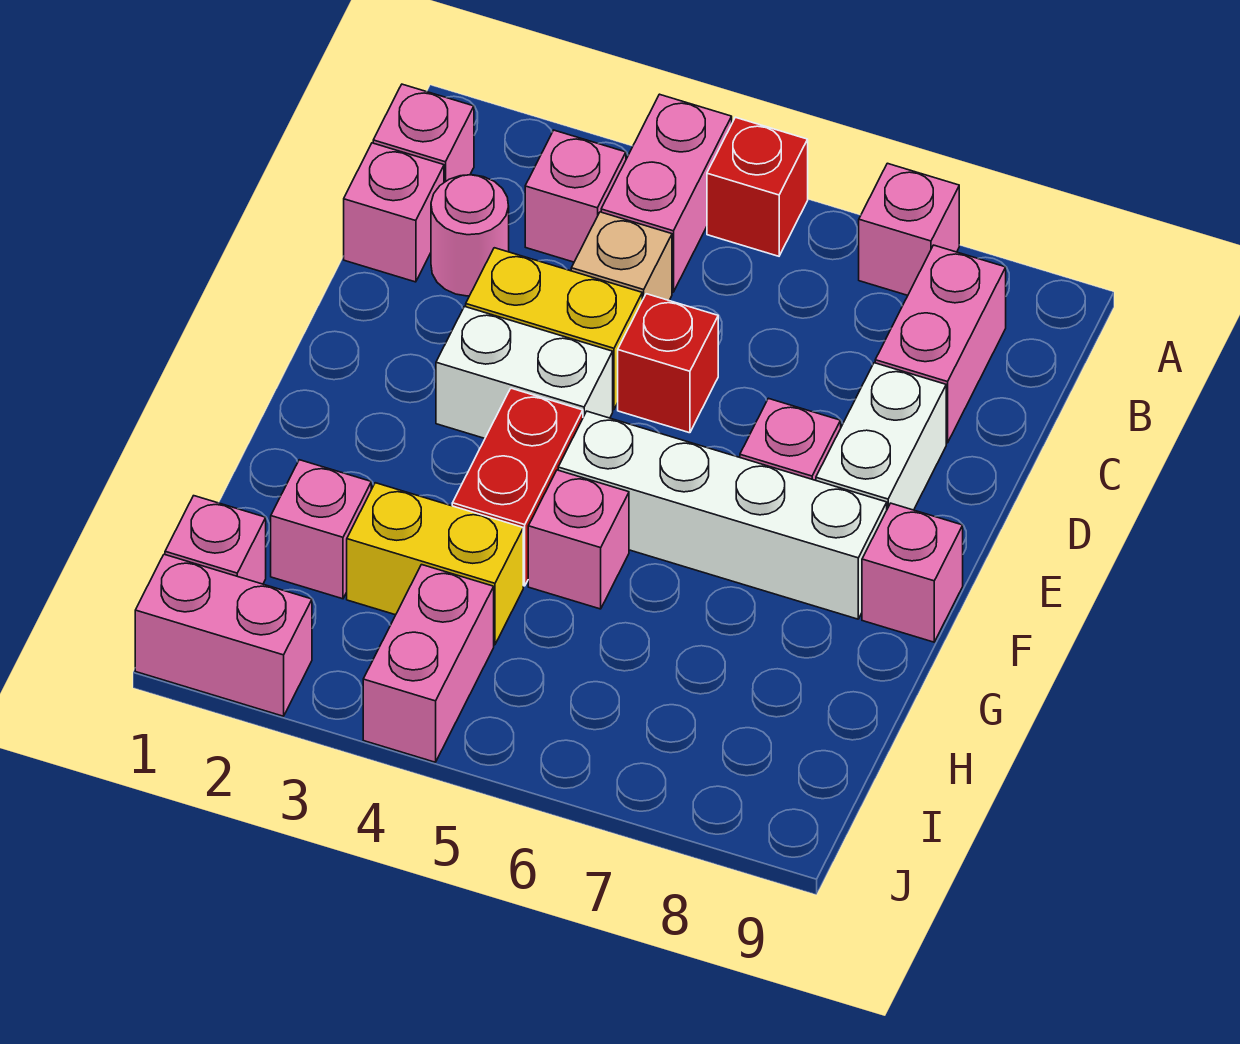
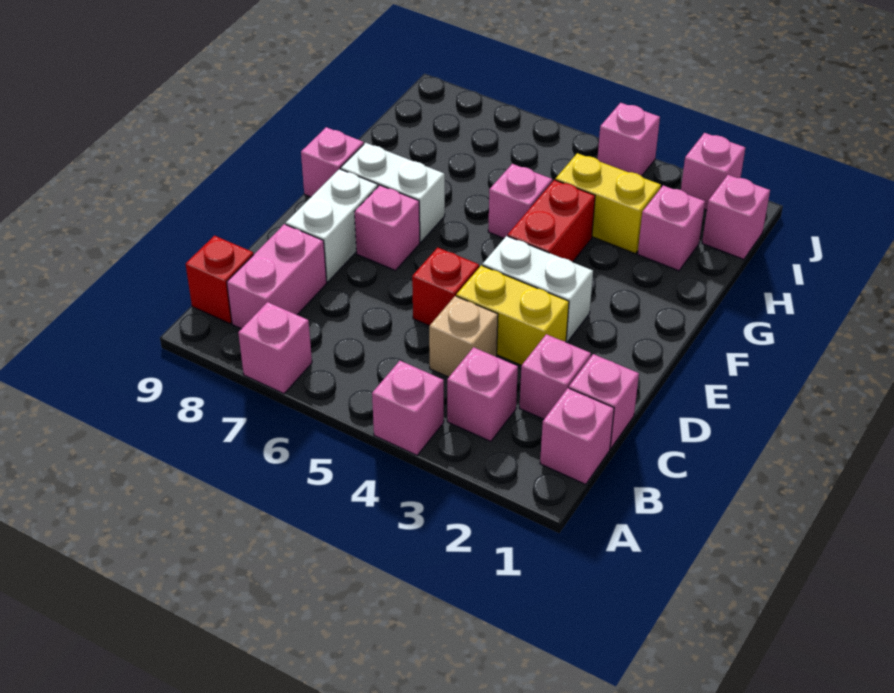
pink 1x2 brick [601,94,732,292] -> pink 1x1 brick [372,361,444,455]
red 1x1 brick [707,117,808,256] -> red 1x1 brick moved to [186,236,254,323]
pink 1x1 round brick [431,175,509,296] -> pink 1x1 brick [519,334,591,419]
white 1x4 brick [558,411,887,619] -> white 1x2 brick [341,143,445,242]
pink 1x2 brick [363,565,494,762] -> pink 1x1 brick [598,103,660,176]
pink 1x2 brick [135,554,312,716] -> pink 1x1 brick [681,133,745,210]

